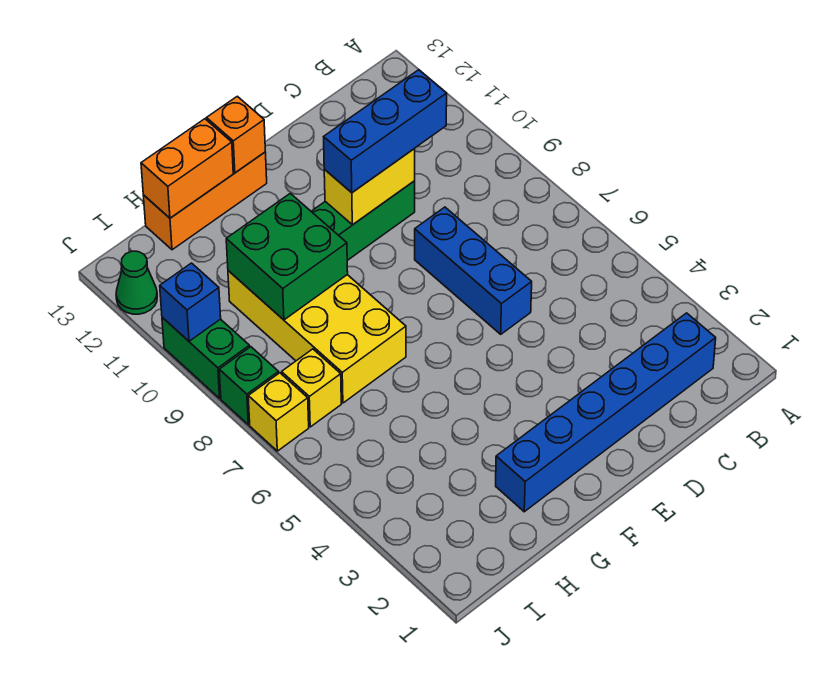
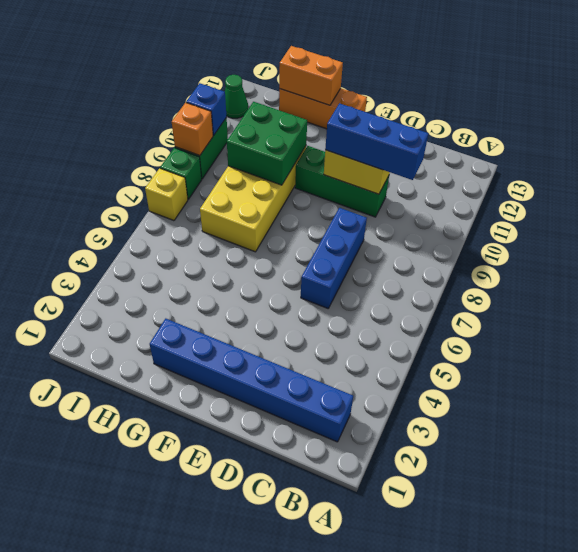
orange 1x1 brick [207,96,265,173] -> orange 1x1 brick moved to [172,103,213,156]
yellow 1x1 brick [282,349,341,427] -> none

